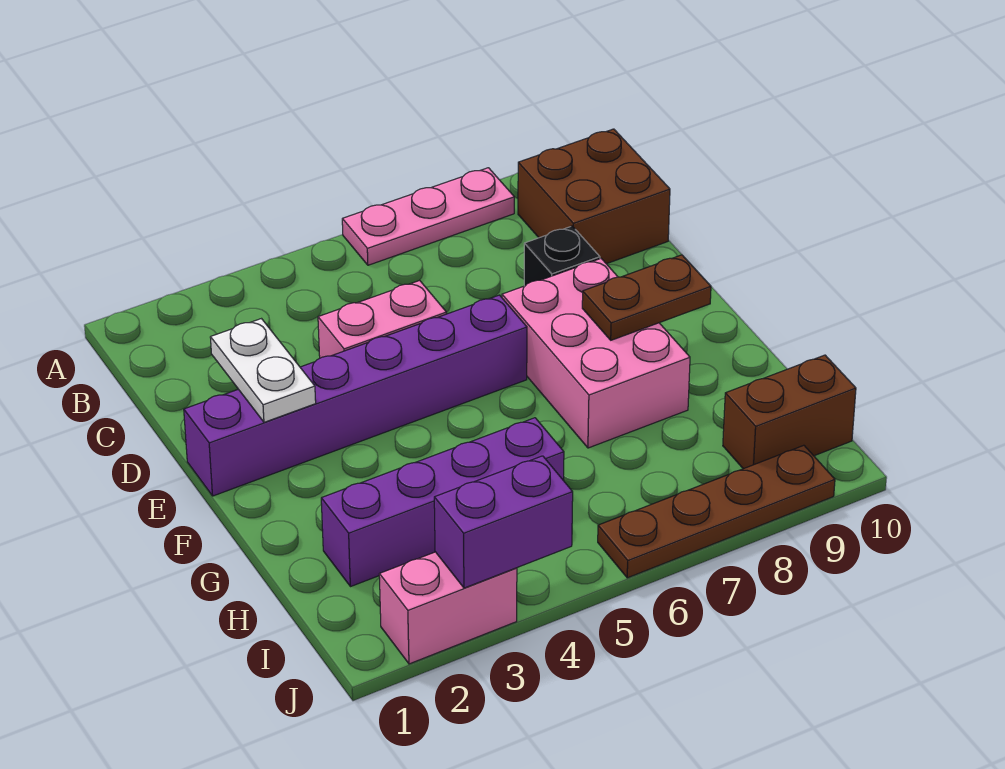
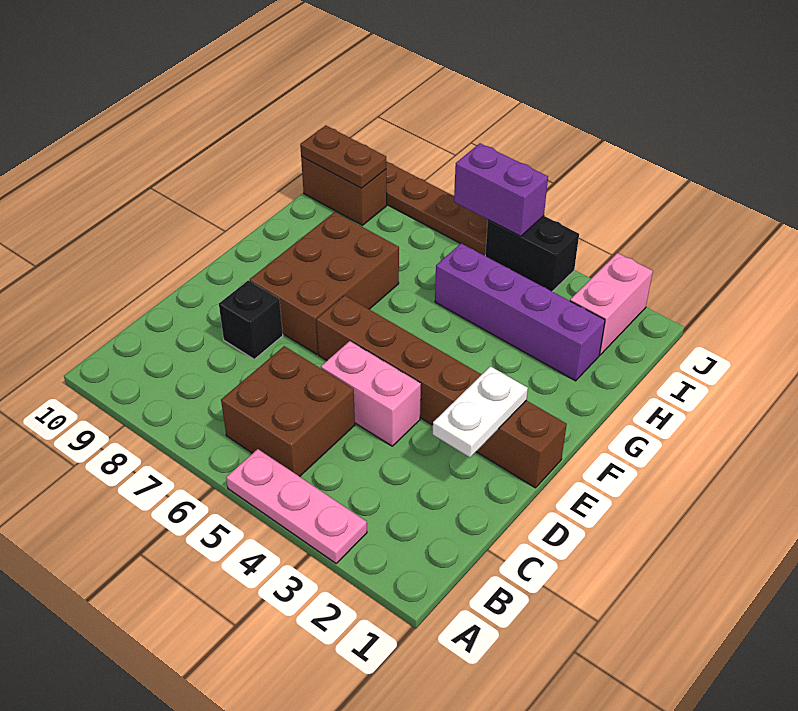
pink 1x3 plate [342,168,514,265] -> pink 1x3 plate moved to [226,449,367,563]
brown 2x2 brick [518,129,670,264] -> brown 2x2 brick moved to [221,346,355,477]
purple 1x6 brick [184,295,527,496] -> brown 1x6 brick [316,295,567,488]
pink 2x3 brick [502,259,690,448] -> brown 2x3 brick [250,212,399,354]
brown 1x2 plate [582,255,711,340] -> brown 1x2 plate moved to [300,125,386,188]
pink 1x2 brick [379,552,517,664] -> pink 1x2 brick turned to [570,253,653,355]
purple 1x2 brick [434,456,573,588] -> purple 1x2 brick moved to [454,143,548,236]
none -> black 1x2 brick [485,216,579,292]

